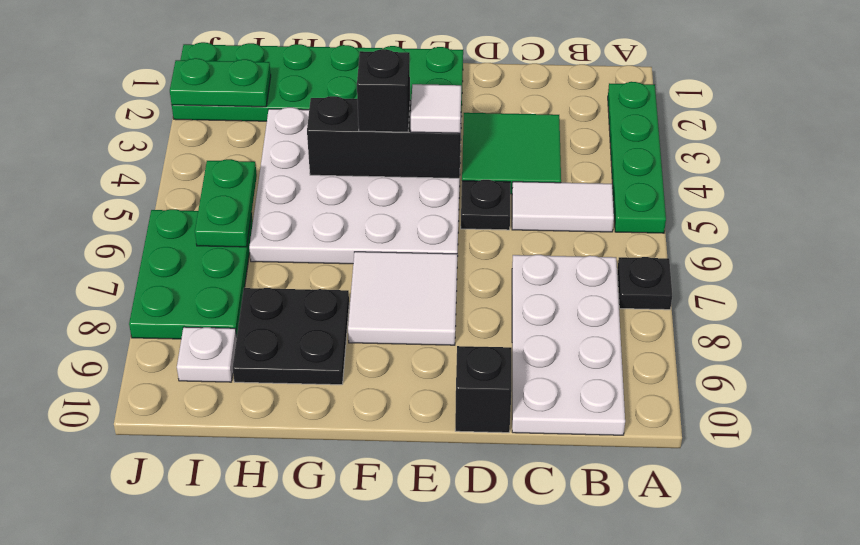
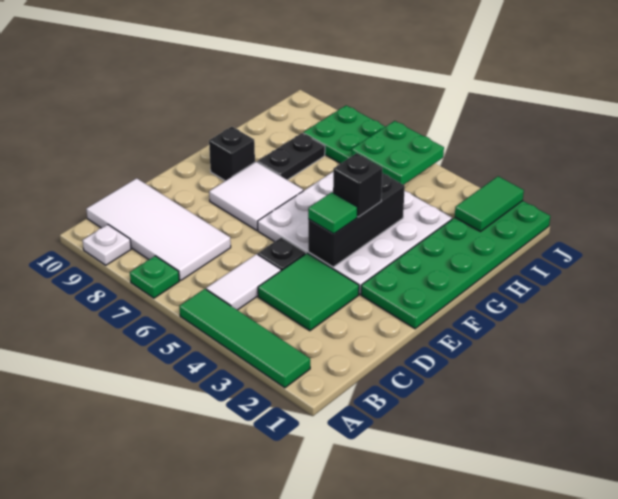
green 1x4 plate [608,82,666,233] -> green 1x4 tile [179,289,310,388]
black 1x1 plate [617,257,672,310] -> green 1x1 plate [130,256,179,298]
white 2x4 plate [512,255,625,435] -> white 2x4 tile [86,178,231,281]
black 1x1 brick [455,346,512,433] -> black 1x1 brick moved to [209,127,255,181]
white 1x1 tile [411,84,461,133] -> green 1x1 tile [308,192,357,234]
black 2x2 plate [233,288,349,385] -> black 1x2 plate [257,133,325,180]
green 1x2 plate [170,58,271,107] -> green 1x2 tile [455,176,524,232]
green 1x2 plate [195,159,257,247] -> green 2x2 plate [352,121,444,185]
white 1x1 plate [177,327,237,382] -> white 1x1 plate moved to [82,225,131,265]

